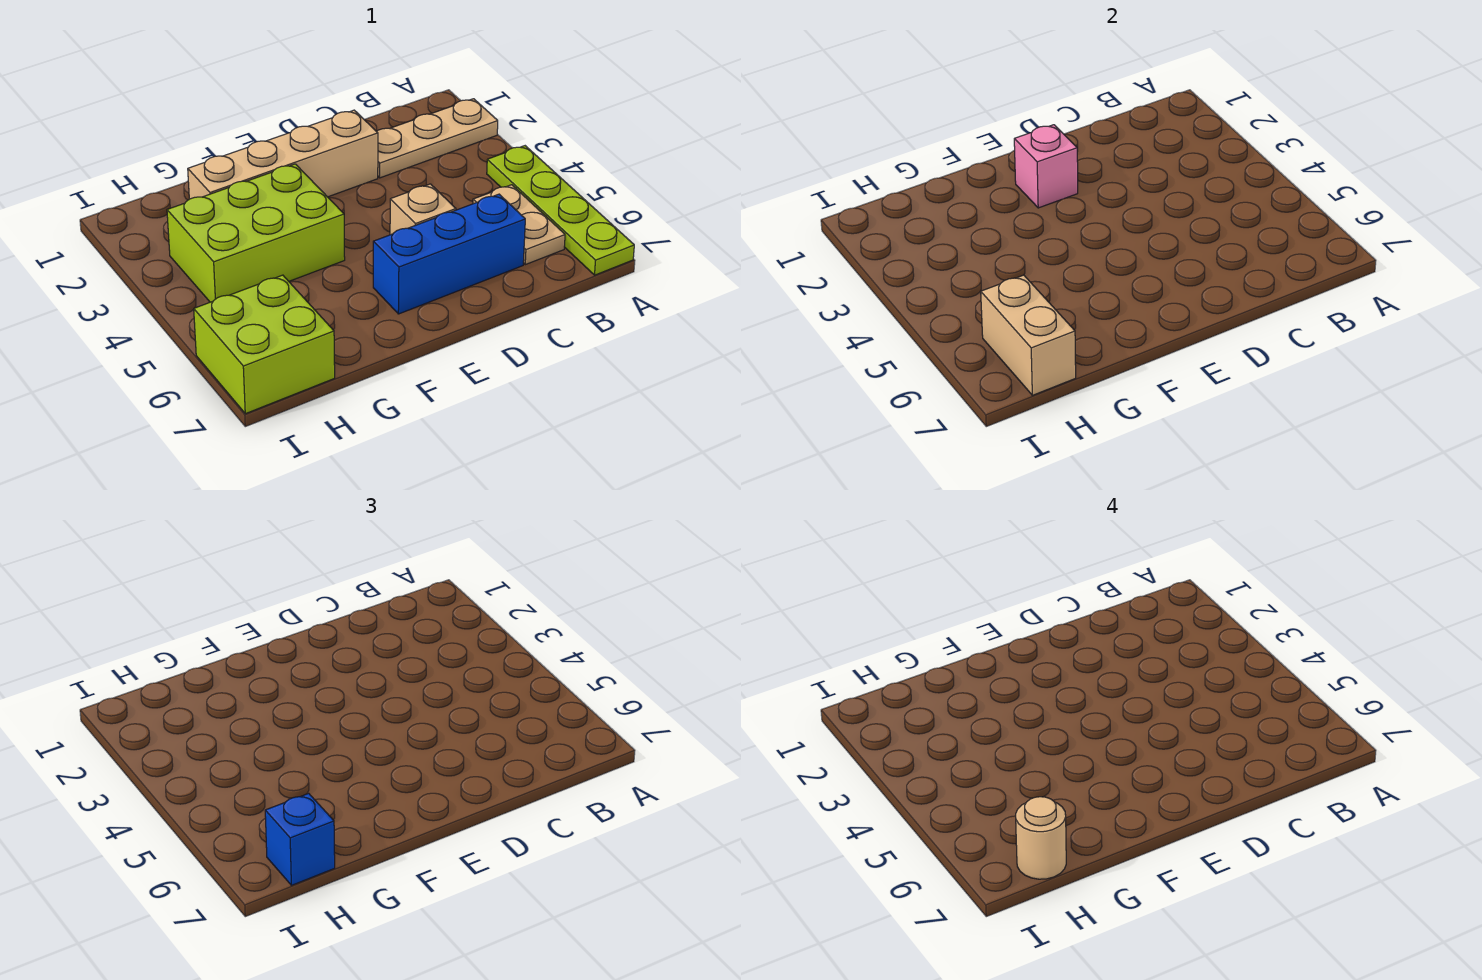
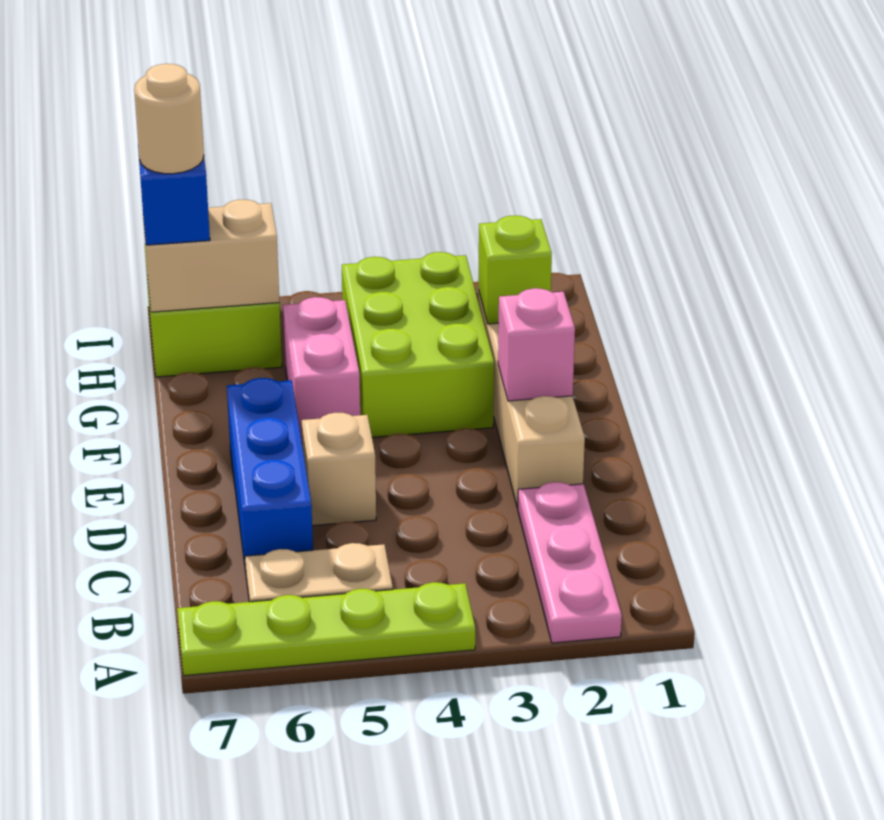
tan 1x3 plate [376,99,498,178] -> pink 1x3 plate [518,482,622,643]
none -> pink 1x2 brick [283,297,360,441]
none -> lime 1x1 brick [478,216,552,324]

